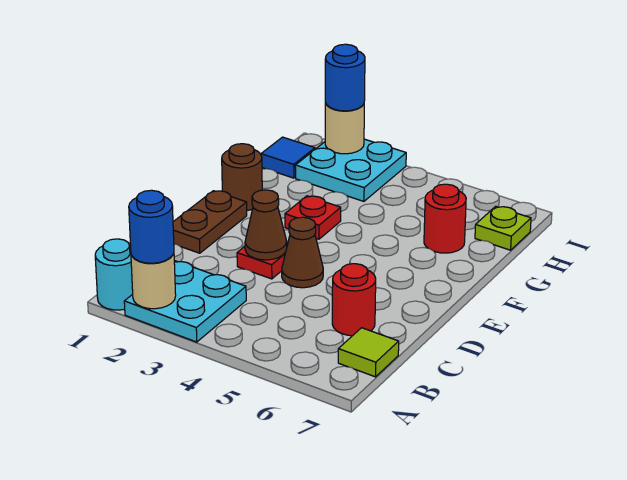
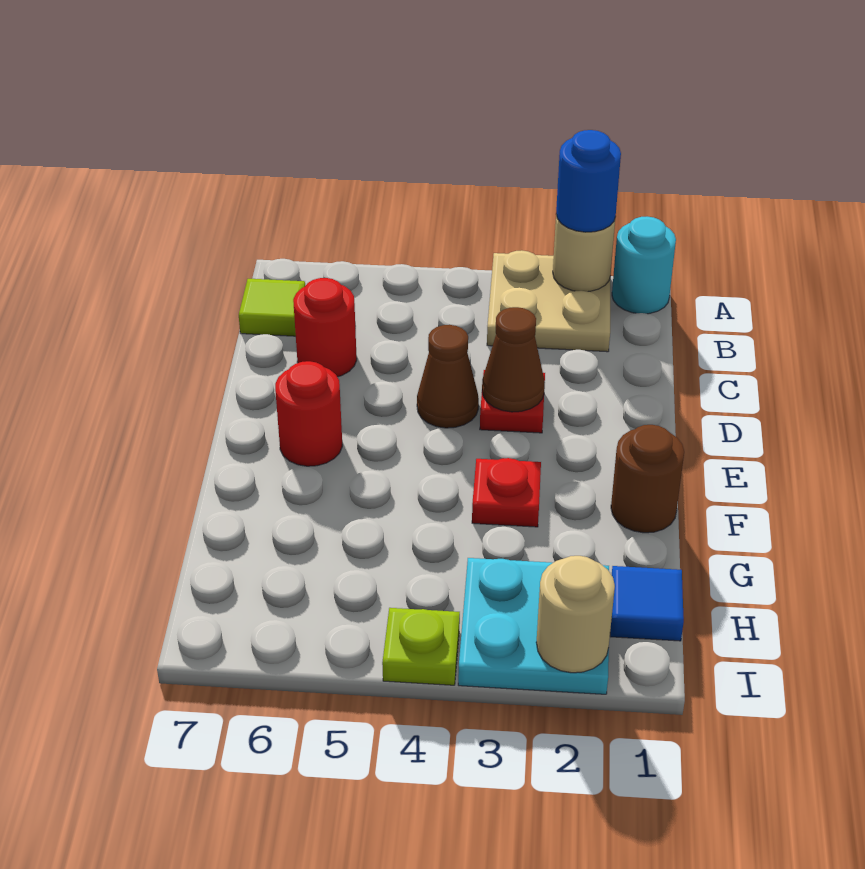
cyan 2x2 plate [124,261,246,342] -> tan 2x2 plate [487,250,611,352]
brown 1x2 plate [173,191,247,253] -> none
red 1x1 round brick [424,184,466,253] -> red 1x1 round brick moved to [275,361,342,466]
lime 1x1 plate [475,206,531,250] -> lime 1x1 plate moved to [382,608,460,685]
blue 1x1 round brick [325,44,365,111] -> none

